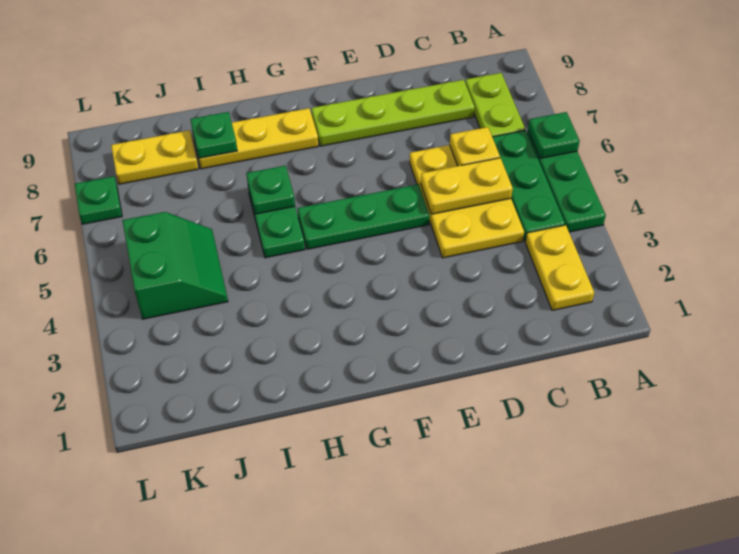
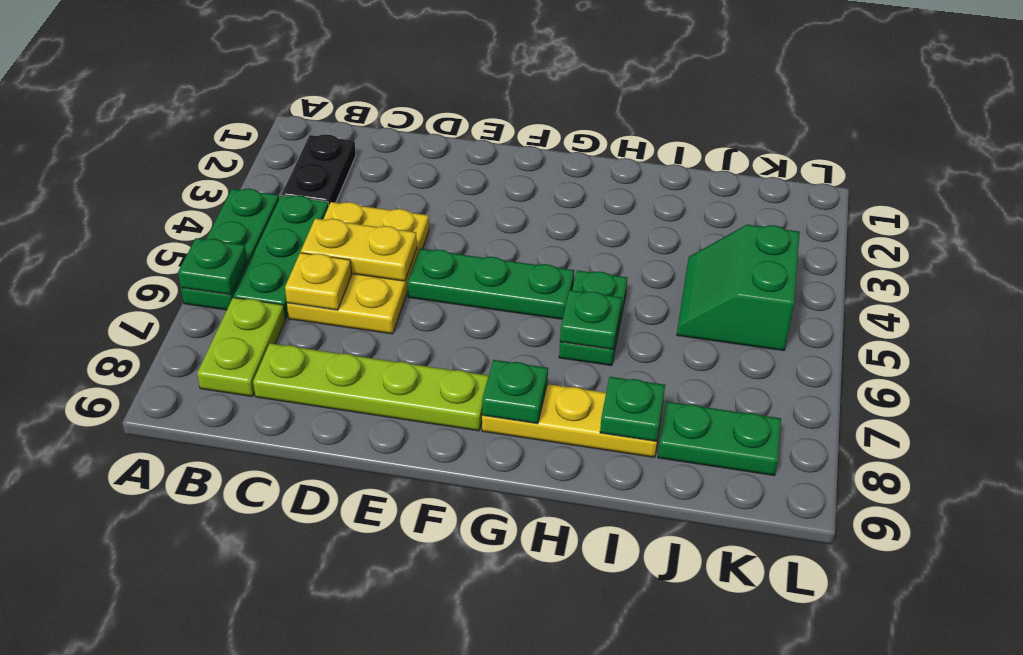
yellow 1x2 plate [525,225,594,310] -> black 1x2 plate [282,134,356,204]
yellow 1x2 plate [111,130,198,184] -> green 1x2 plate [658,401,781,475]
green 1x1 plate [75,176,122,224] -> green 1x1 plate moved to [482,360,548,424]

